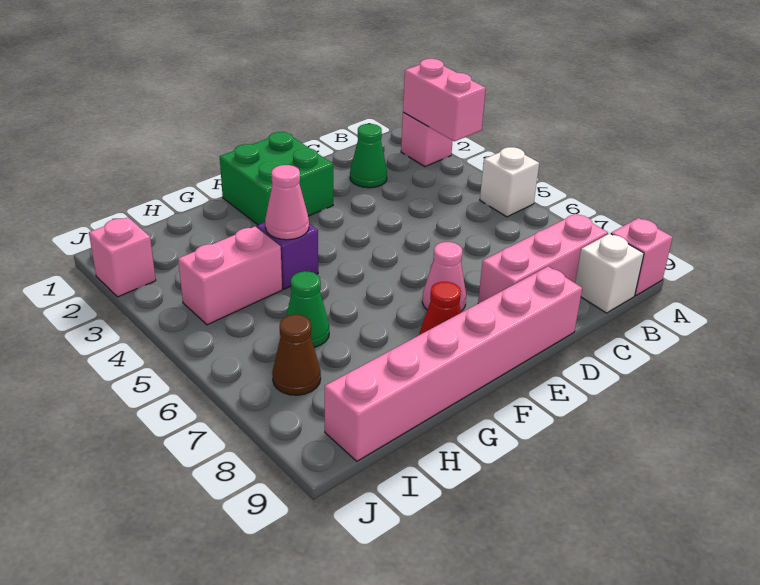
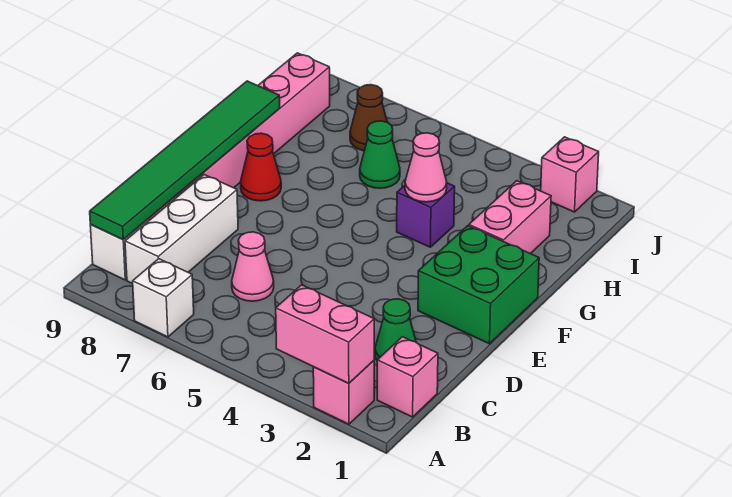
white 1x1 brick [480,147,539,217] -> white 1x1 brick moved to [133,259,194,337]
pink 1x1 brick [611,218,673,296] -> pink 1x1 brick moved to [377,337,438,417]
pink 1x3 brick [478,214,608,304] -> white 1x3 brick [125,175,238,284]
none -> green 1x6 tile [90,81,280,240]
pink 1x1 cone [422,242,466,311] -> pink 1x1 cone moved to [232,232,274,301]
pink 1x2 brick [178,227,282,325] -> pink 1x2 brick moved to [469,181,551,254]

